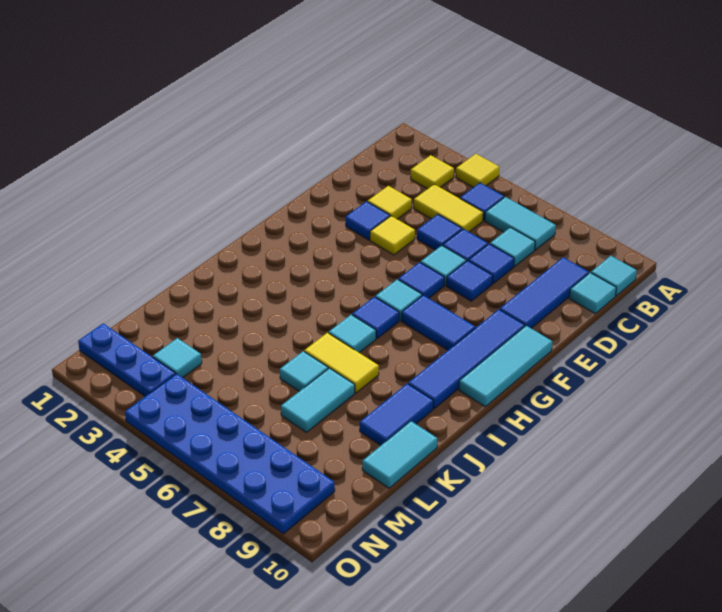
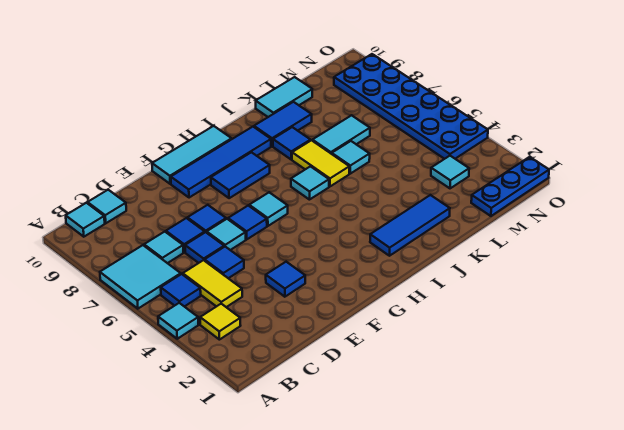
yellow 1x1 tile [456,154,499,188] -> cyan 1x1 tile [158,303,198,339]
cyan 1x2 tile [485,197,556,250] -> cyan 2x2 tile [100,245,181,309]
blue 1x3 tile [500,257,589,328] -> blue 1x3 tile moved to [370,195,450,256]
yellow 1x1 tile [368,186,412,219] -> none
yellow 1x1 tile [370,216,415,255] -> none
blue 1x2 tile [401,295,475,350] -> blue 1x2 tile turned to [211,152,270,198]
blue 1x1 tile [352,297,399,339] -> blue 1x1 tile moved to [273,127,311,159]
blue 1x3 plate [78,324,175,396] -> blue 1x3 plate turned to [471,157,549,216]

